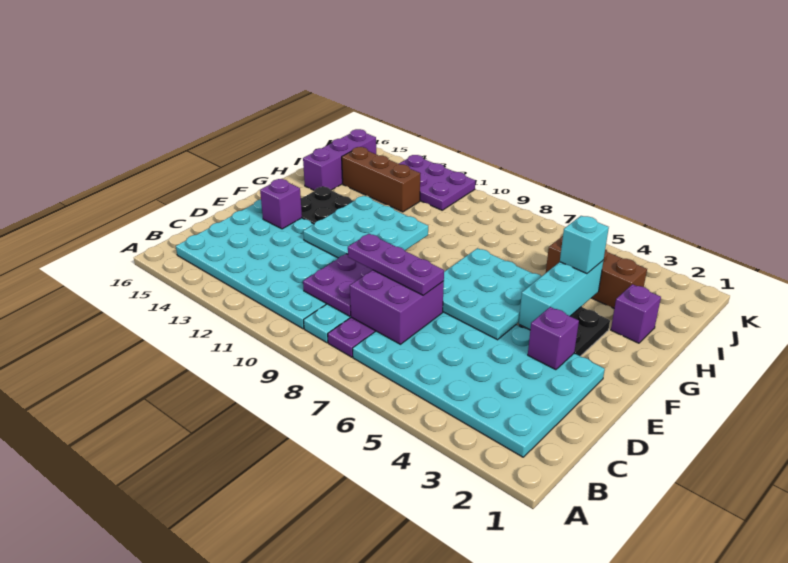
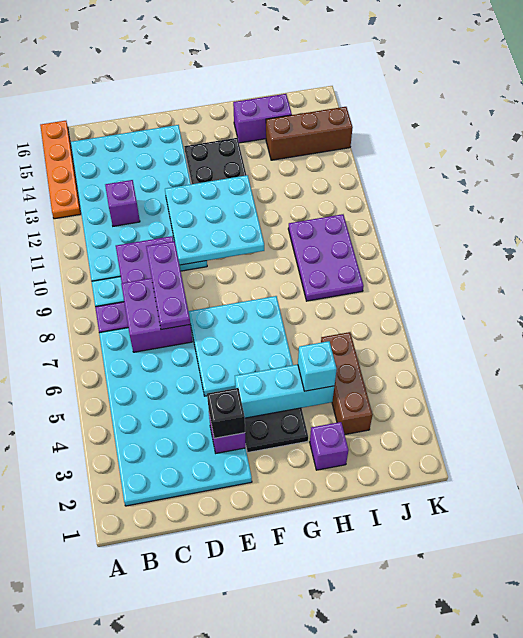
none -> orange 1x4 plate [40,121,81,219]
none -> black 1x1 brick [207,388,245,438]
purple 1x1 brick [260,179,302,229] -> purple 1x1 brick moved to [105,180,140,226]
purple 1x3 brick [303,129,376,191] -> purple 1x2 brick [233,94,292,143]
brown 1x3 brick [342,147,420,212] -> brown 1x3 brick turned to [266,107,353,160]
purple 2x3 plate [399,155,475,210] -> purple 2x3 plate moved to [288,214,364,301]

